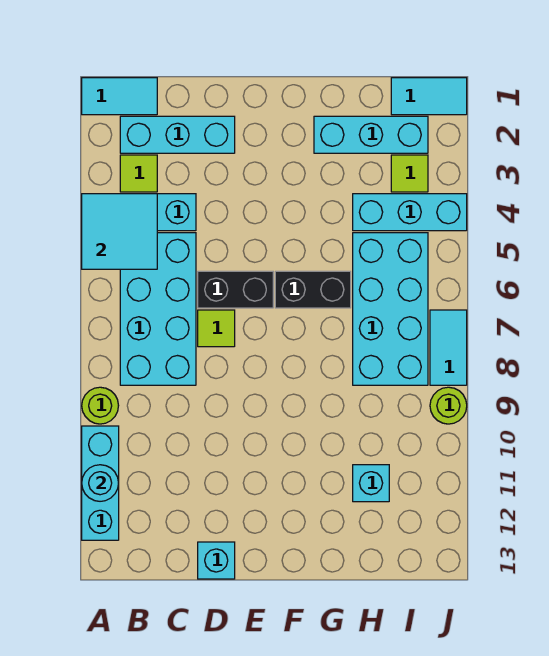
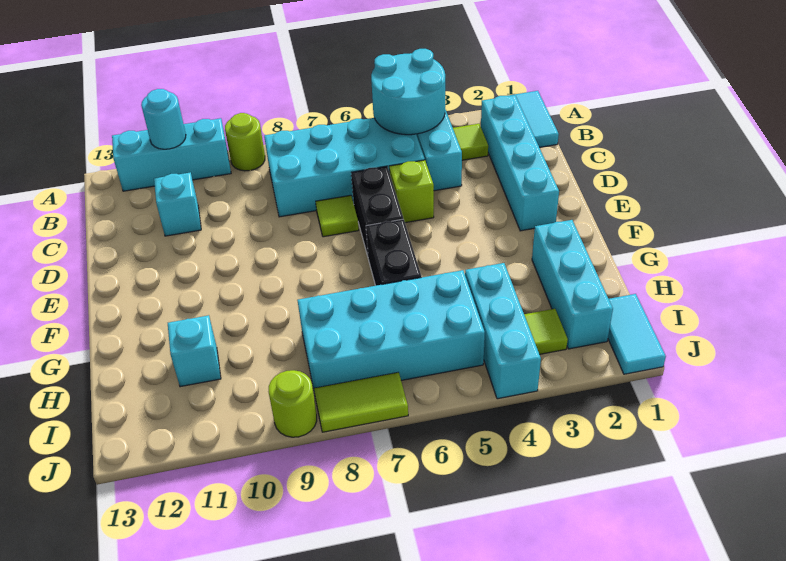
cyan 2x2 tile [82,194,157,269] -> cyan 2x2 round brick [371,49,445,135]
cyan 1x3 brick [120,116,235,153] -> cyan 1x4 brick [481,95,559,231]
none -> lime 1x1 brick [389,160,434,223]
cyan 1x1 brick [198,542,235,579] -> cyan 1x1 brick moved to [154,172,201,236]
cyan 1x2 tile [430,310,467,385] -> lime 1x2 tile [314,372,408,432]

